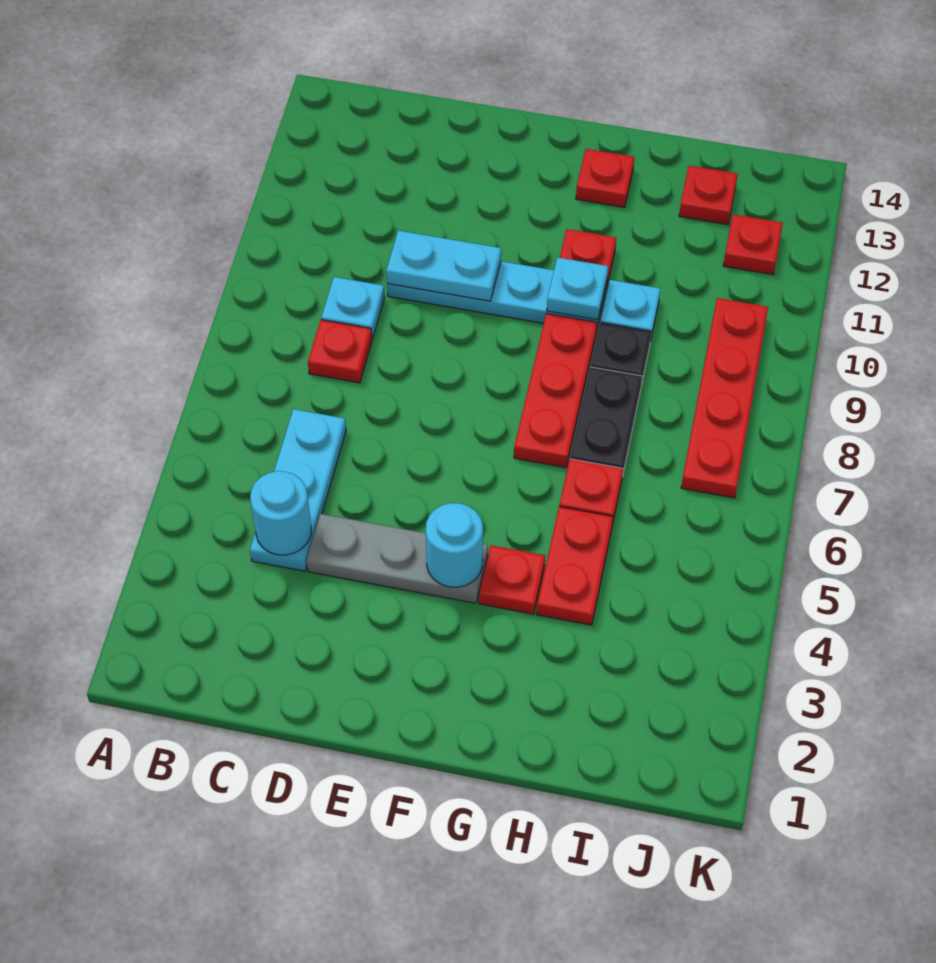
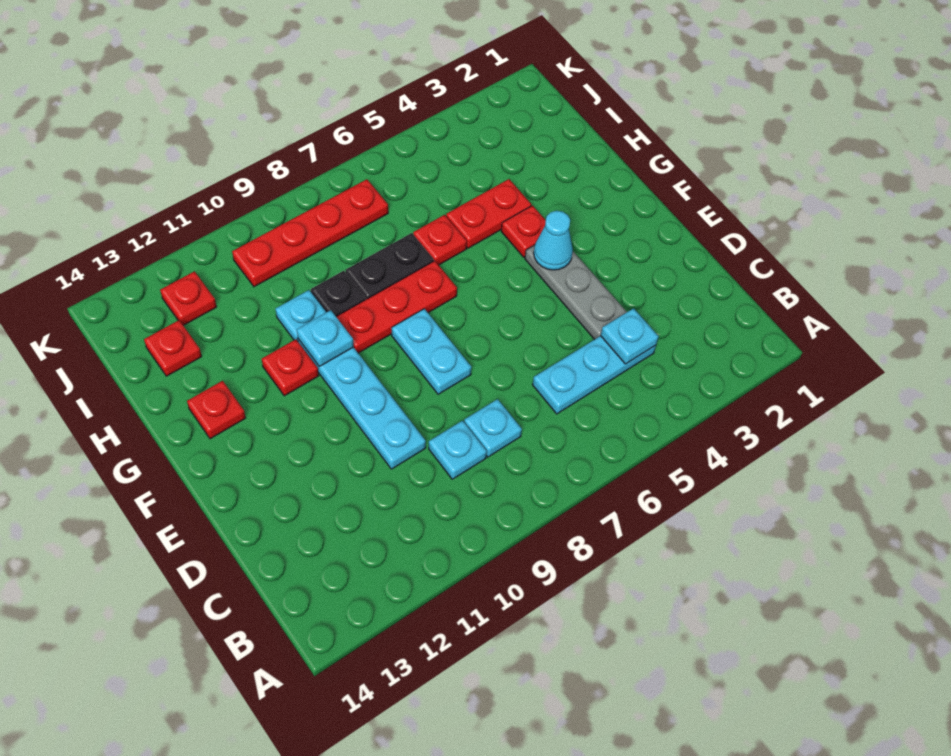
cyan 1x1 round brick [250,471,311,555] -> cyan 1x1 plate [601,308,659,364]
red 1x1 plate [308,320,372,383] -> cyan 1x1 plate [464,399,522,457]
cyan 1x2 plate [386,231,501,301] -> cyan 1x2 plate moved to [392,309,471,394]
cyan 1x1 round brick [426,503,483,587] -> cyan 1x1 cone [534,211,573,270]

